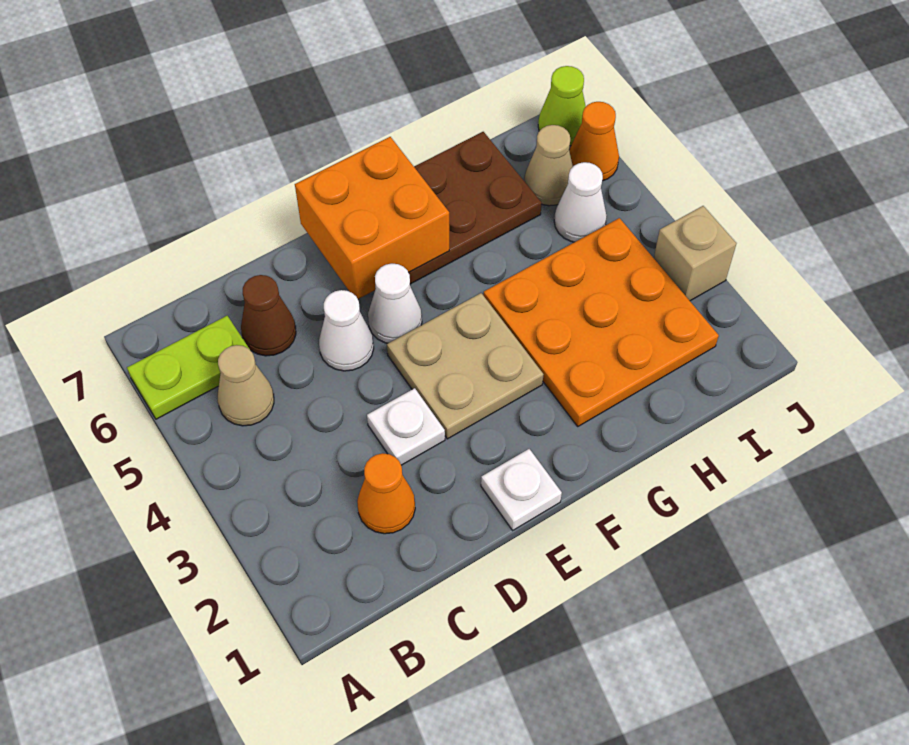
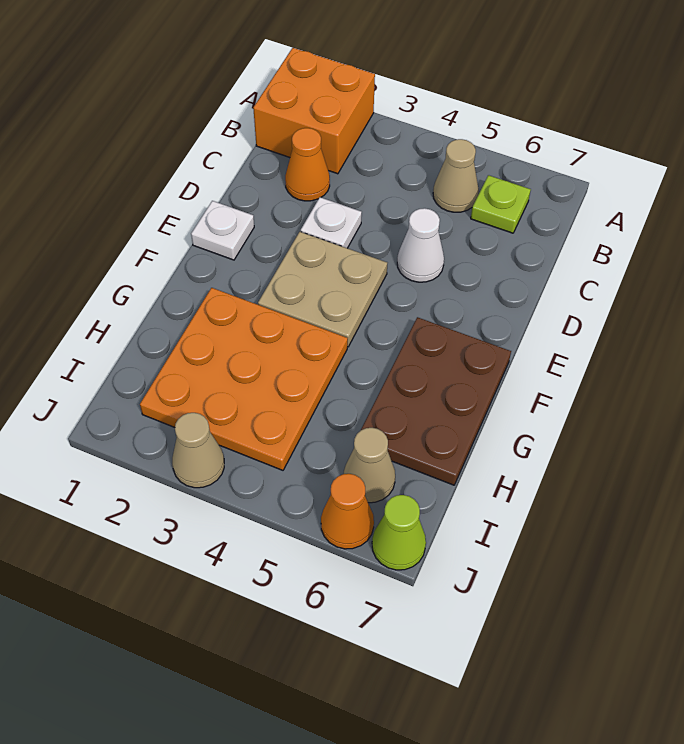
lime 1x2 plate [127,316,250,419] -> lime 1x1 plate [471,175,531,233]
brown 1x1 cone [241,275,296,356] -> none
white 1x1 cone [368,264,422,343] -> none
orange 2x2 brick [295,137,449,299] -> orange 2x2 brick moved to [253,48,375,174]
white 1x1 cone [554,162,607,242] -> none
tan 1x1 brick [654,206,736,301] -> tan 1x1 cone [172,413,224,488]

